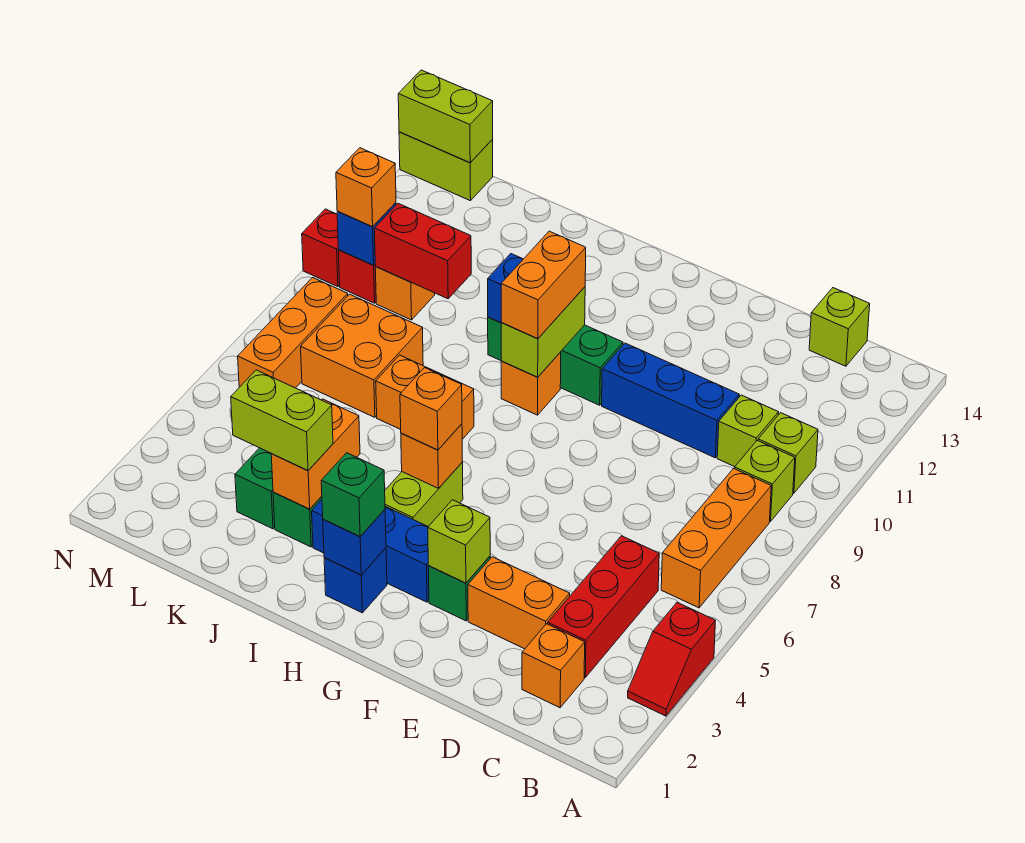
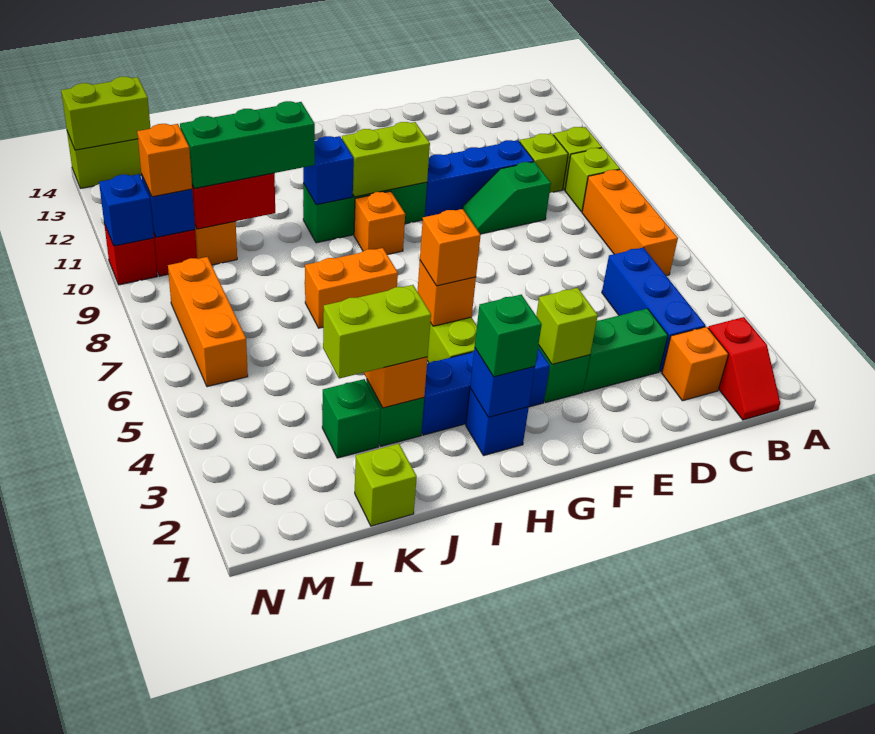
red 1x2 slope [628,602,715,716] -> red 1x2 slope moved to [708,317,780,420]
red 1x3 brick [548,536,659,677] -> blue 1x3 brick [602,247,706,372]
lime 1x1 brick [809,288,870,366] -> lime 1x1 brick moved to [355,444,417,526]
orange 1x2 brick [468,557,570,649] -> green 1x2 brick [583,309,668,392]
none -> green 1x2 slope [463,162,551,234]
lime 1x2 brick [501,287,585,377] -> lime 1x2 brick turned to [342,122,430,197]
orange 1x2 brick [501,231,586,339] -> none
none -> green 1x3 brick [180,101,315,189]
orange 2x2 brick [301,294,423,417] -> none
none -> blue 1x1 brick [99,174,154,246]

